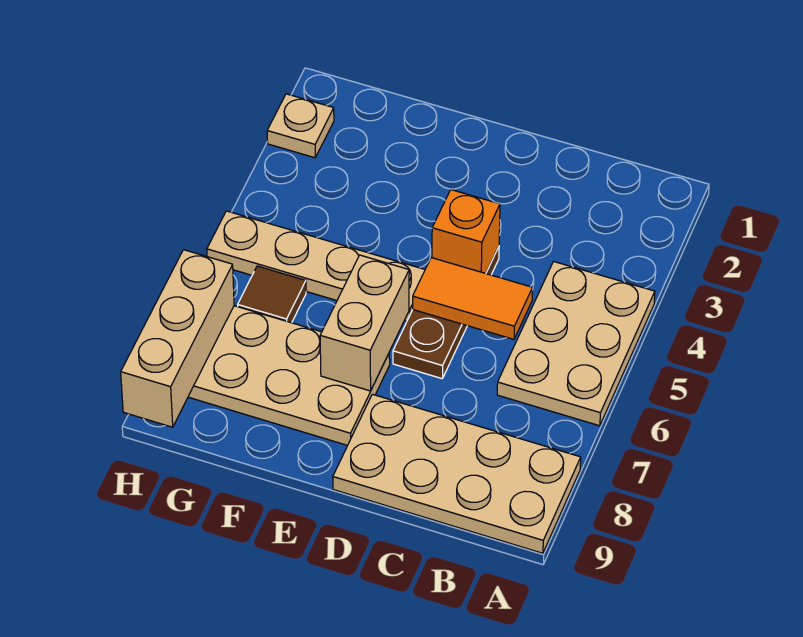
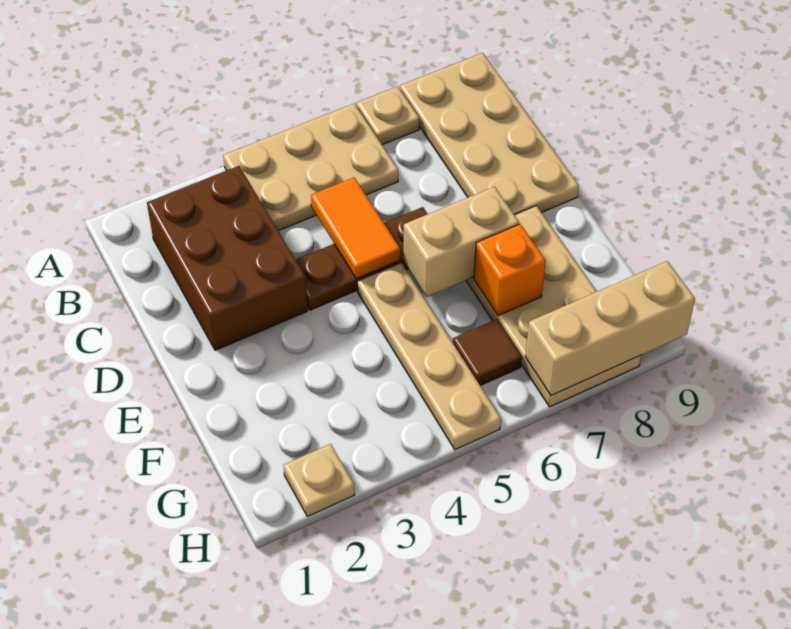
none -> tan 1x1 plate [357,86,419,145]
none -> brown 2x3 brick [147,166,308,350]
orange 1x1 brick [432,190,500,273] -> orange 1x1 brick moved to [474,224,546,316]

